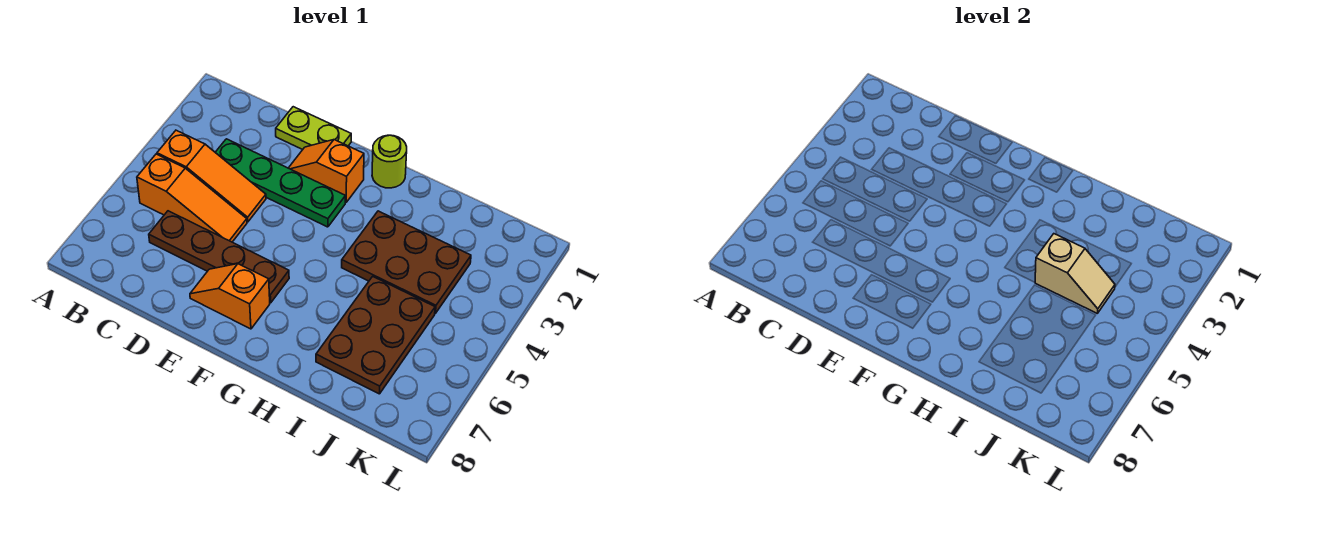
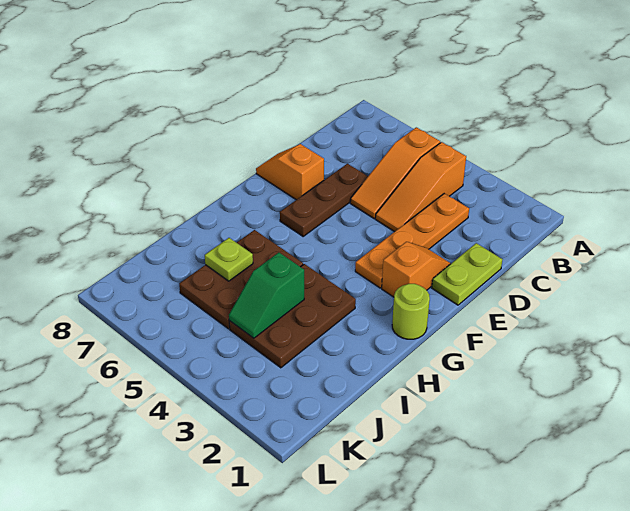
green 1x4 plate [215,139,345,227] -> orange 1x4 plate [355,193,469,288]
brown 1x4 plate [149,211,289,303] -> brown 1x3 plate [280,164,368,236]
orange 1x2 slope [190,264,270,329] -> orange 1x2 slope turned to [256,144,324,200]
tan 1x2 slope [1035,234,1115,314] -> green 1x2 slope [229,252,304,338]
brown 2x3 plate [316,276,435,394] -> brown 2x3 plate turned to [179,230,303,329]
none -> lime 1x1 plate [205,238,253,281]

